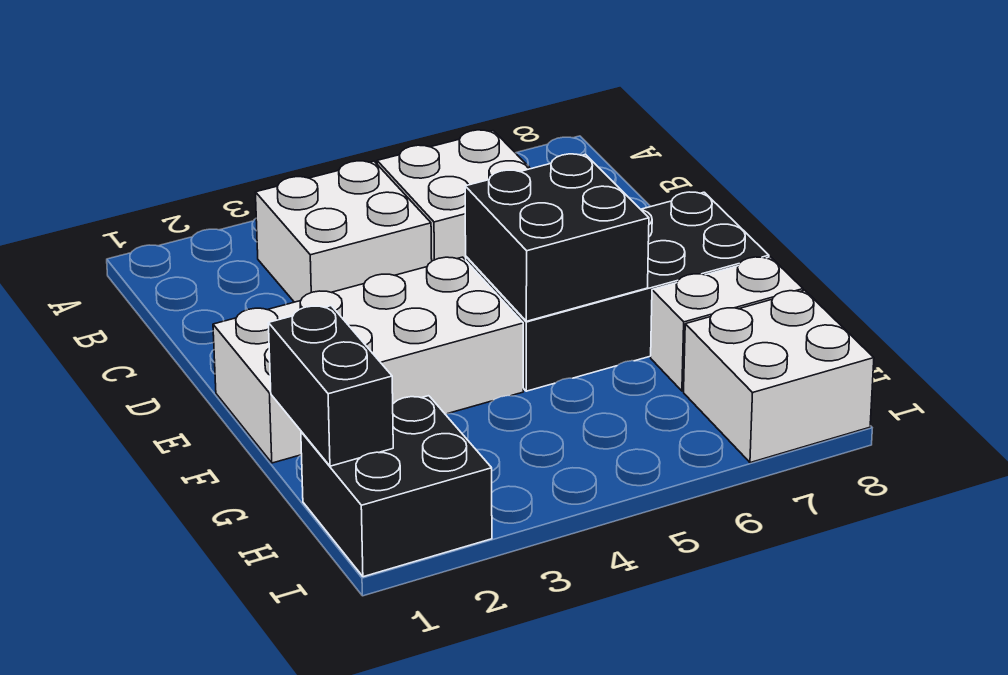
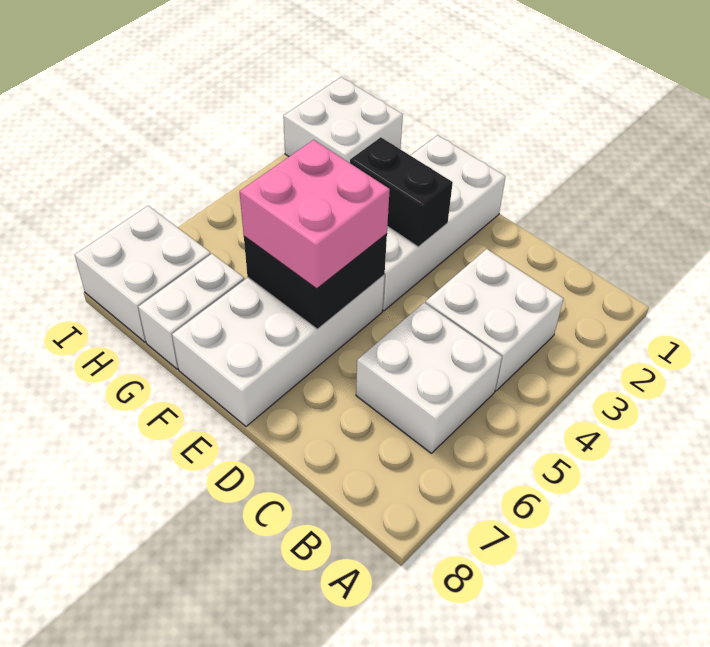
black 2x4 brick [466,192,769,391] -> white 2x4 brick [172,275,385,426]
none -> pink 2x2 brick [240,140,390,289]
black 1x2 brick [268,306,393,466] -> black 1x2 brick moved to [350,137,453,247]
black 2x2 brick [301,396,492,577] -> white 2x2 brick [283,77,403,163]

